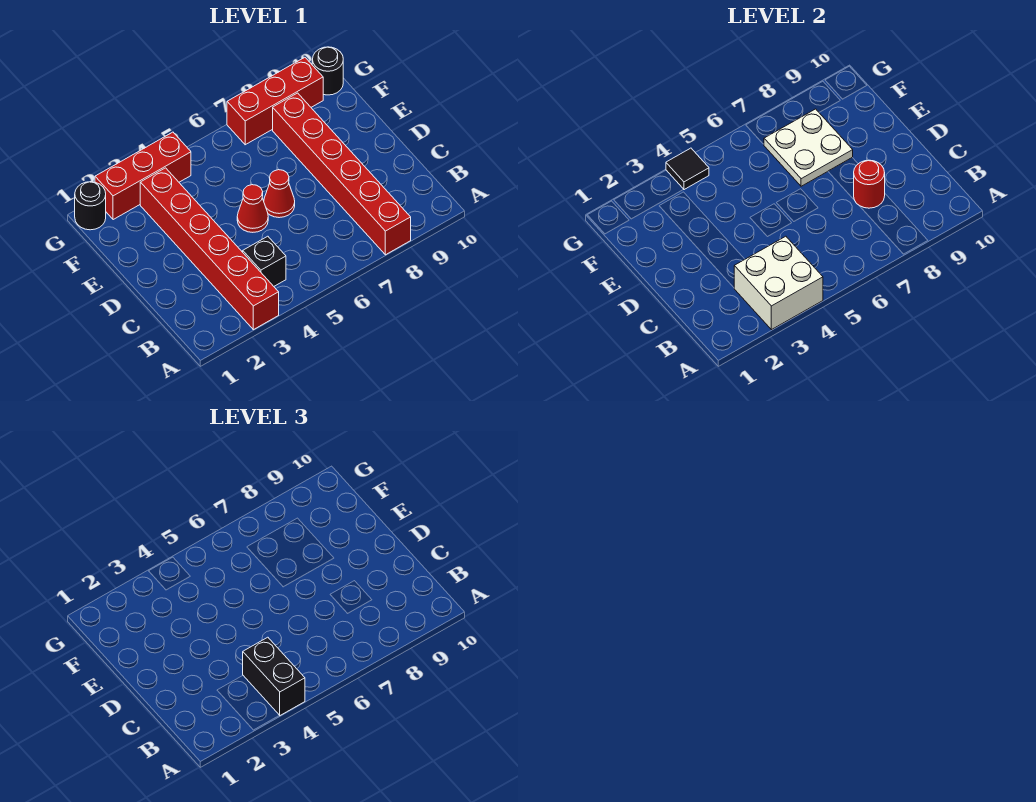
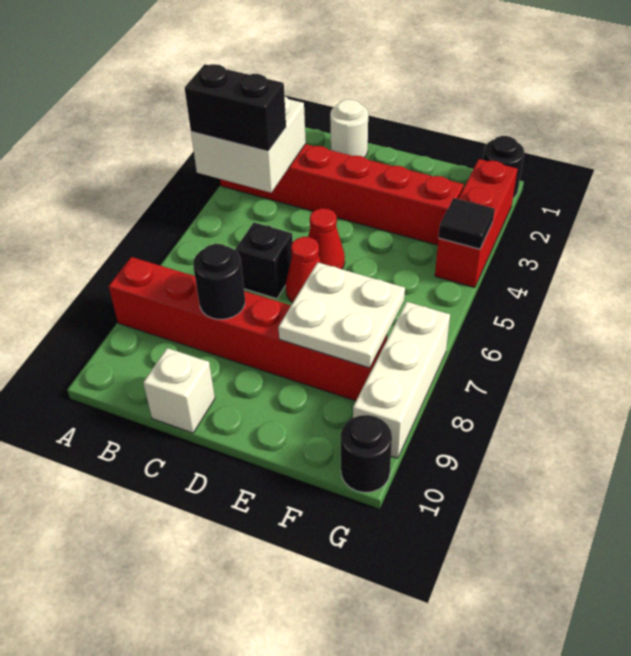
black 1x1 brick [243,236,286,286] -> black 1x1 brick moved to [235,223,293,299]
none -> white 1x1 round brick [330,99,368,157]
red 1x1 round brick [854,160,885,208] -> black 1x1 round brick [193,244,245,319]
none -> white 1x1 brick [143,348,215,433]
red 1x3 brick [227,57,323,145] -> white 1x3 brick [353,302,450,458]

